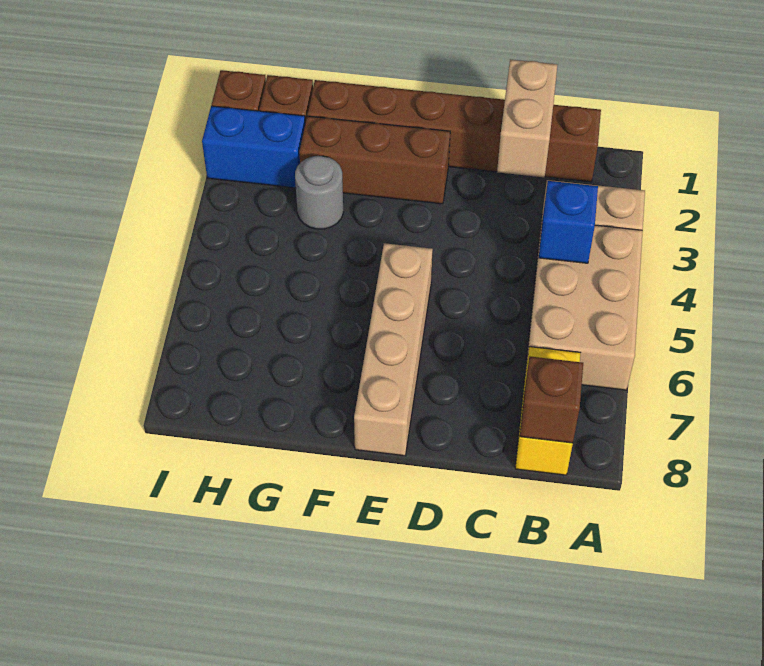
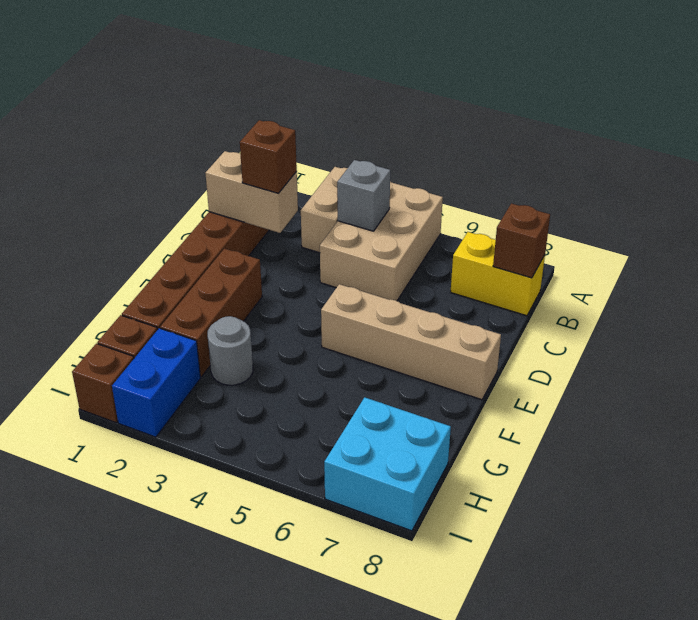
tan 2x3 brick [525,225,643,390] -> tan 2x3 brick turned to [320,181,443,301]
blue 1x1 brick [539,181,598,263] -> grey 1x1 brick [337,160,390,231]
none -> brown 1x1 brick [240,120,297,193]
none -> cyan 2x2 brick [324,397,451,531]

